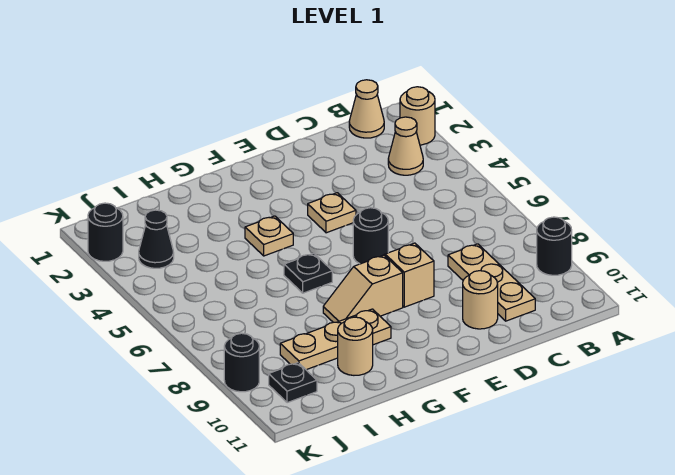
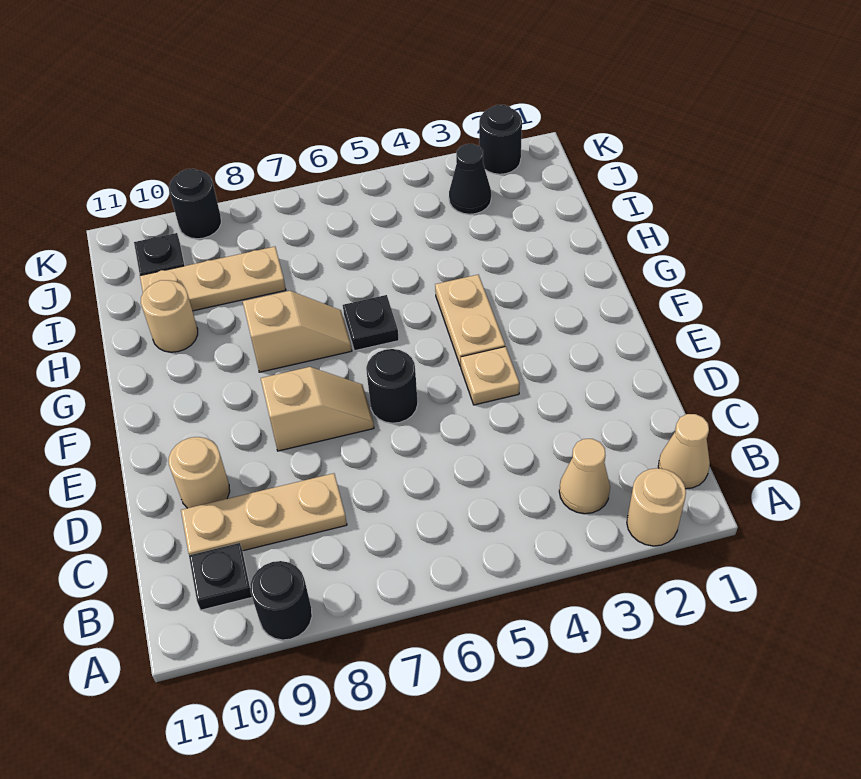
none -> black 1x1 plate [189,543,252,610]
tan 1x2 slope [323,255,403,322] -> tan 1x2 slope turned to [243,291,352,372]
tan 1x1 plate [245,216,293,256] -> tan 1x2 plate [435,275,505,366]
tan 1x3 plate [280,309,391,370] -> tan 1x3 plate turned to [140,247,286,311]

